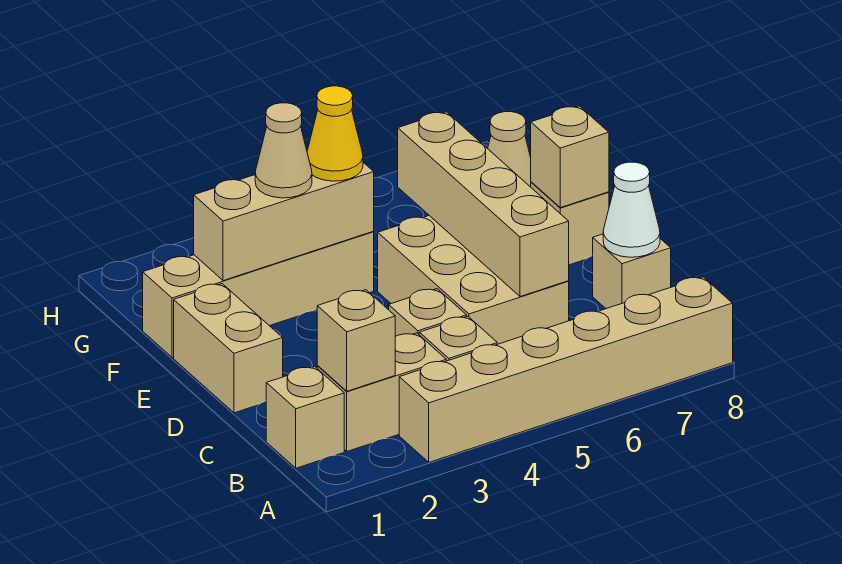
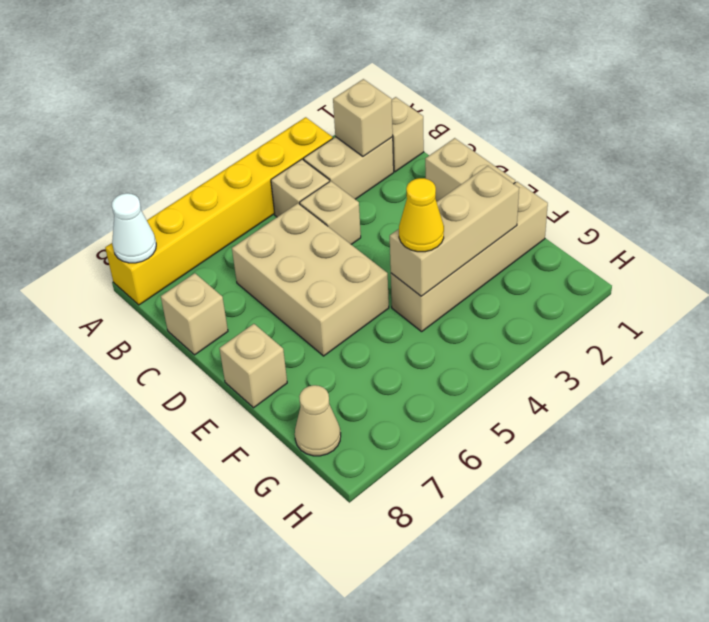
tan 1x6 brick [399,277,733,462] -> yellow 1x6 brick [105,117,333,305]
tan 1x4 brick [398,112,569,297] -> none
white 1x1 cone [603,162,660,257] -> white 1x1 cone moved to [112,193,156,263]
tan 1x1 brick [531,106,609,208] -> none
tan 1x1 cone [255,103,312,198] -> none

